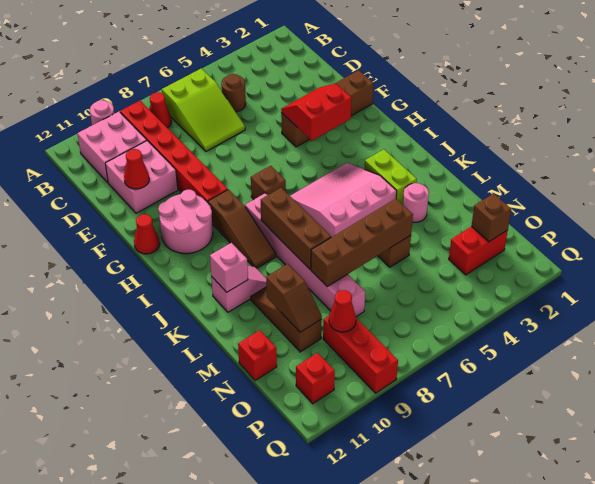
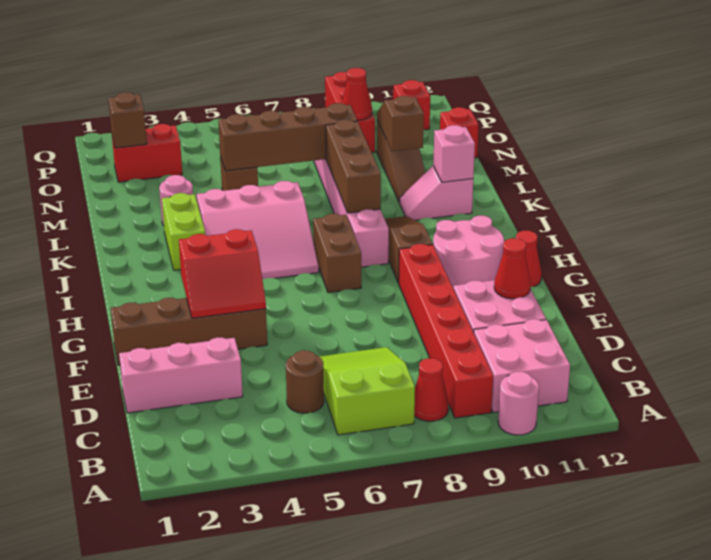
none -> pink 1x3 brick [119,338,243,413]
brown 1x1 brick [251,166,286,199] -> brown 1x2 brick [313,214,361,293]

